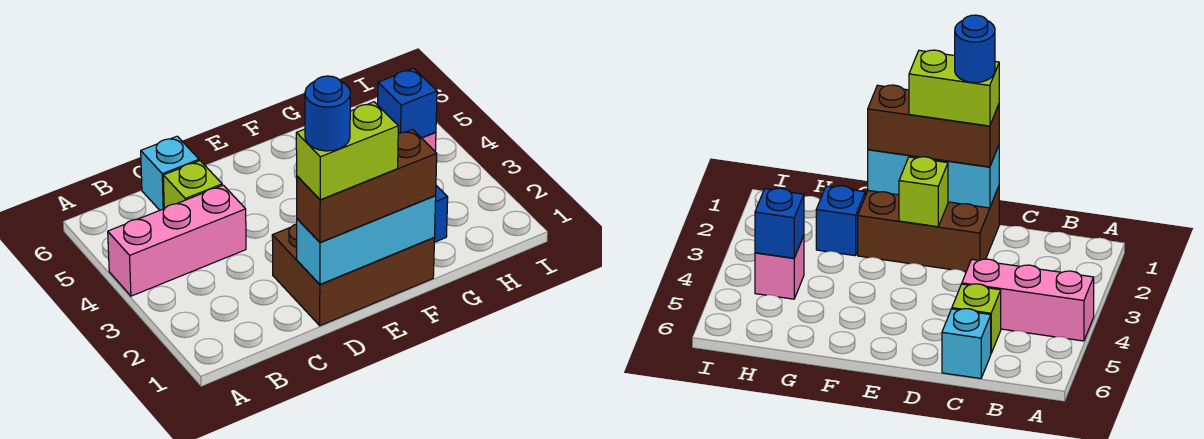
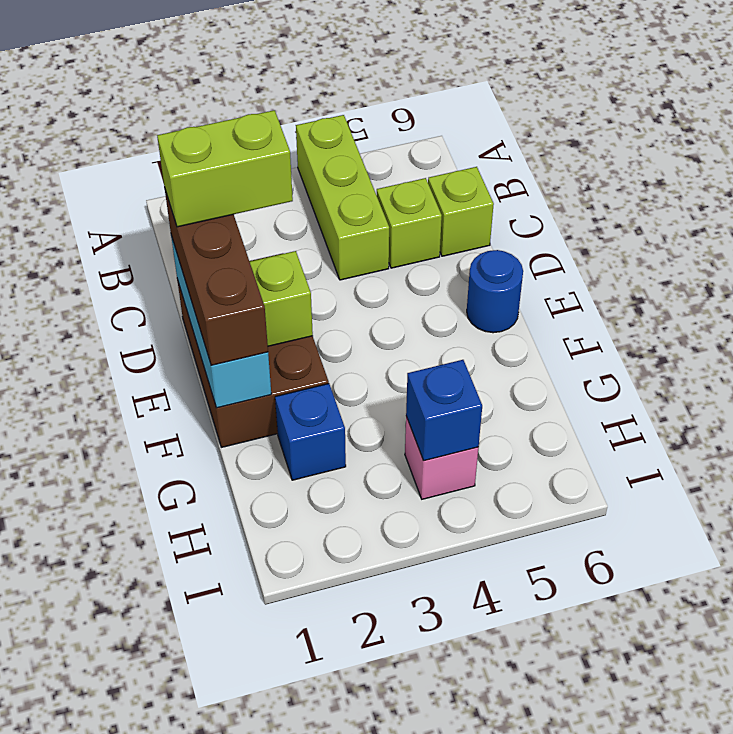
pink 1x3 brick [108,185,246,296] -> lime 1x3 brick [296,115,389,280]
cyan 1x1 brick [141,136,199,210] -> lime 1x1 brick [428,167,494,256]
lime 1x2 brick [296,102,398,200] -> lime 1x2 brick turned to [157,110,293,227]
blue 1x1 round brick [305,76,350,151] -> blue 1x1 round brick moved to [467,250,523,333]

